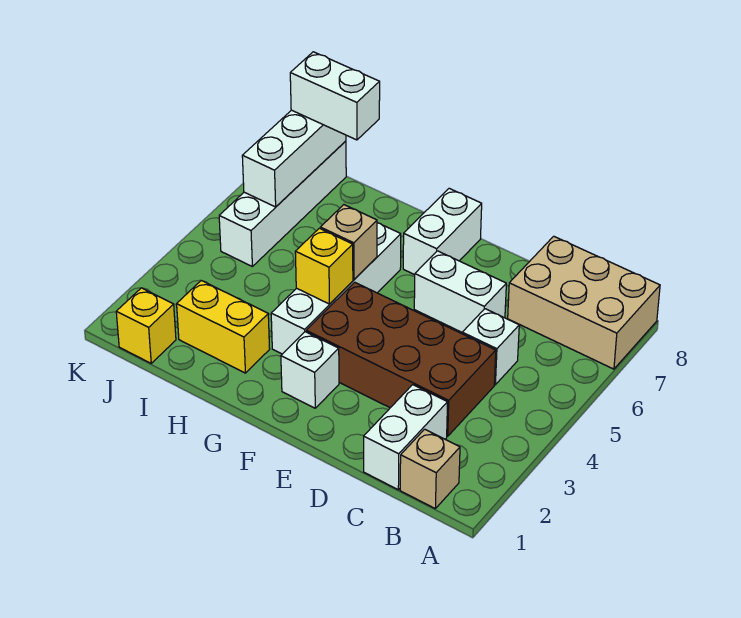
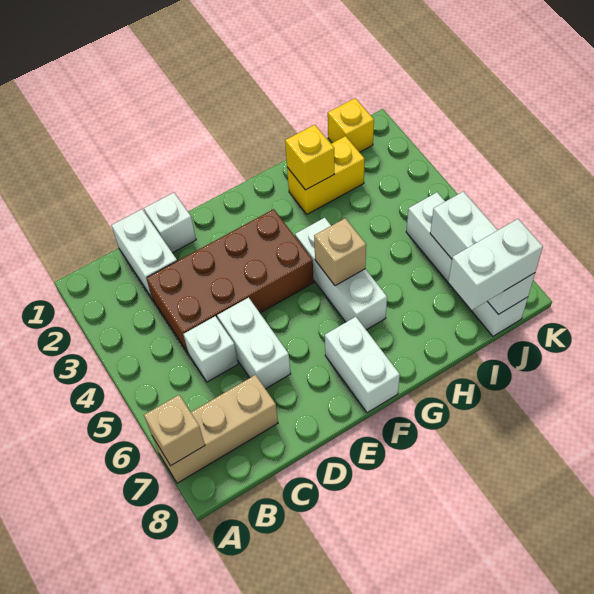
tan 2x3 brick [508,236,660,369] -> tan 1x3 brick [153,375,278,483]
tan 1x1 brick [400,429,460,508] -> tan 1x1 brick moved to [144,395,205,466]
white 1x2 brick [414,251,506,332] -> white 1x2 brick turned to [217,297,291,389]
white 1x1 brick [281,332,339,408] -> white 1x1 brick moved to [144,193,196,253]
white 1x4 brick [271,223,401,354] -> white 1x3 brick [295,218,387,330]
yellow 1x1 brick [295,228,353,304] -> yellow 1x1 brick moved to [285,125,334,190]

